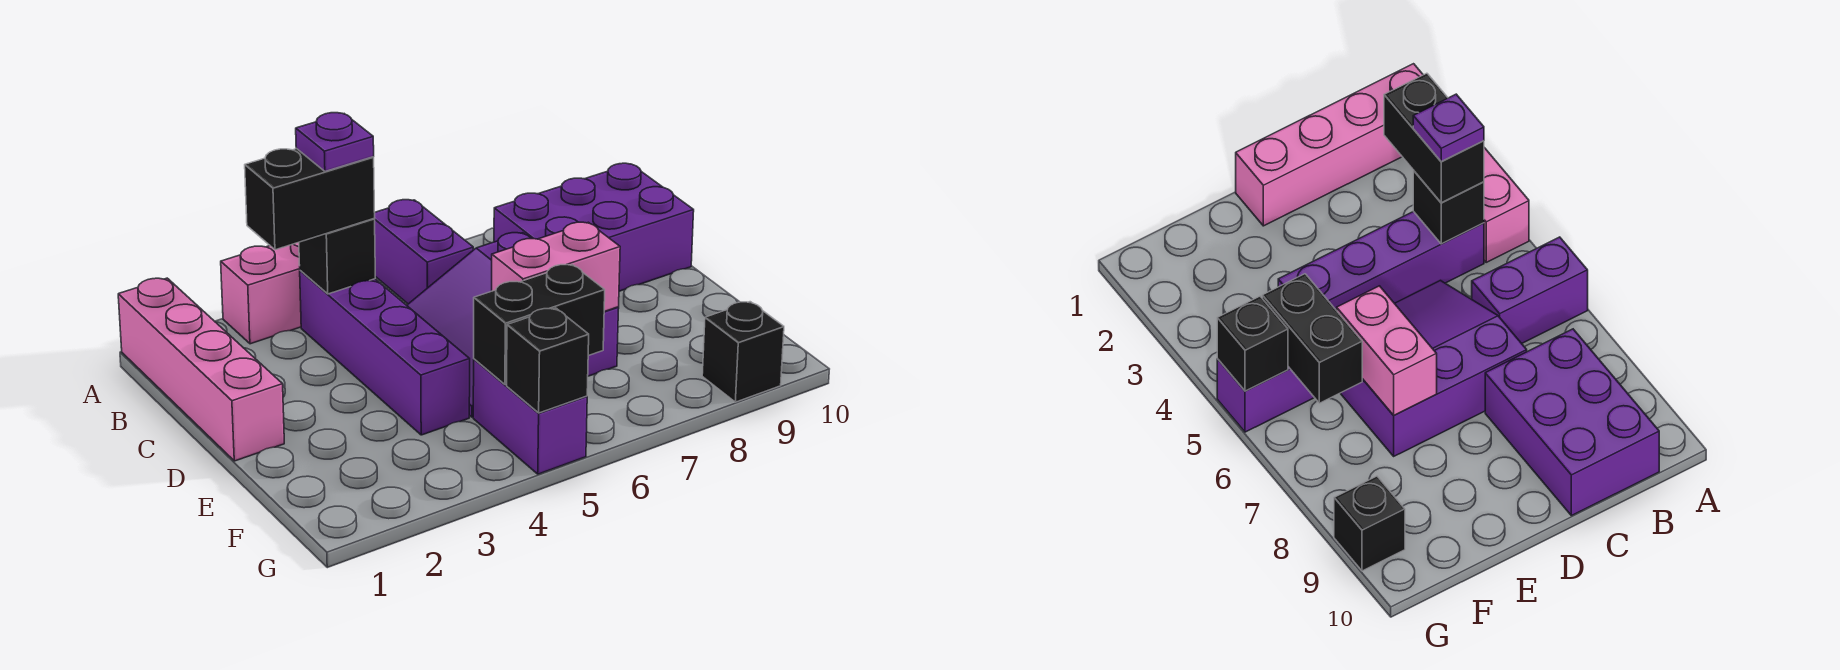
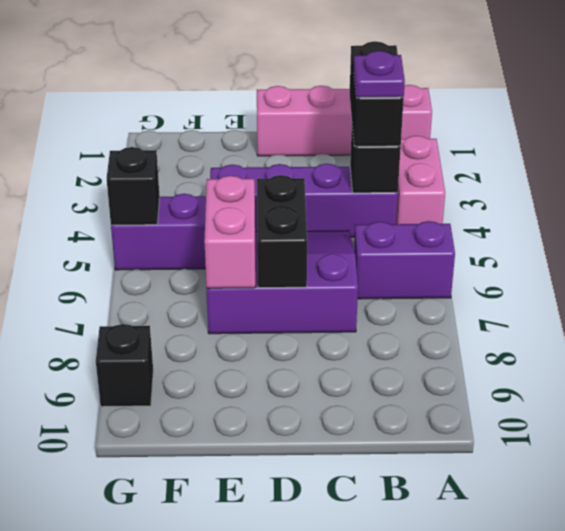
purple 2x3 brick [494,163,694,291] -> none
black 1x2 brick [474,264,605,385] -> black 1x2 brick moved to [257,175,307,288]

